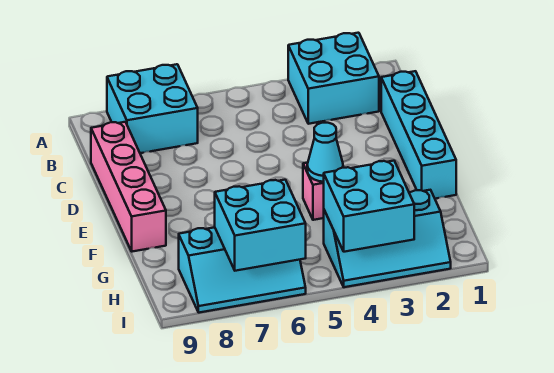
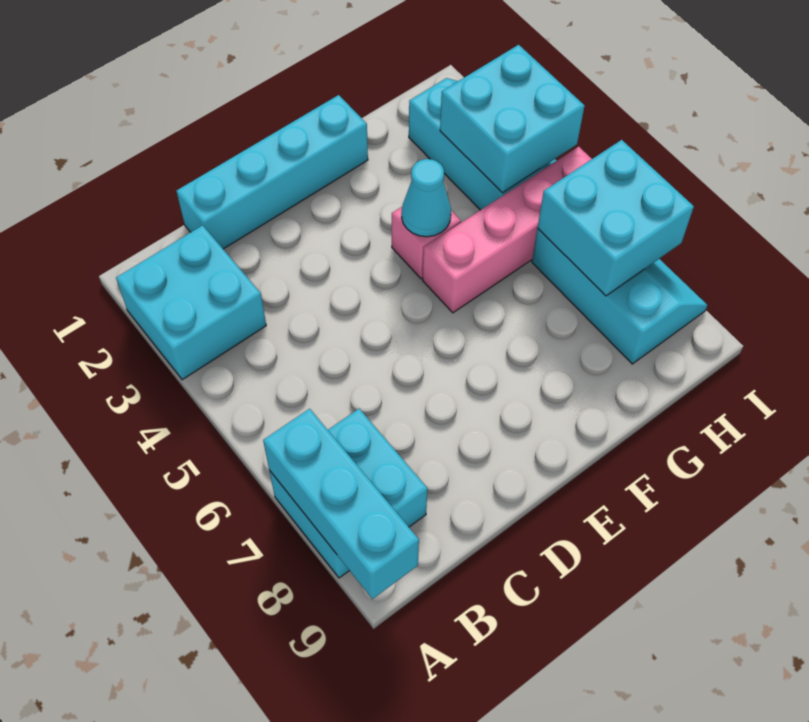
none -> cyan 1x3 brick [263,409,419,599]
pink 1x4 brick [91,122,166,252] -> pink 1x4 brick moved to [423,147,592,313]

